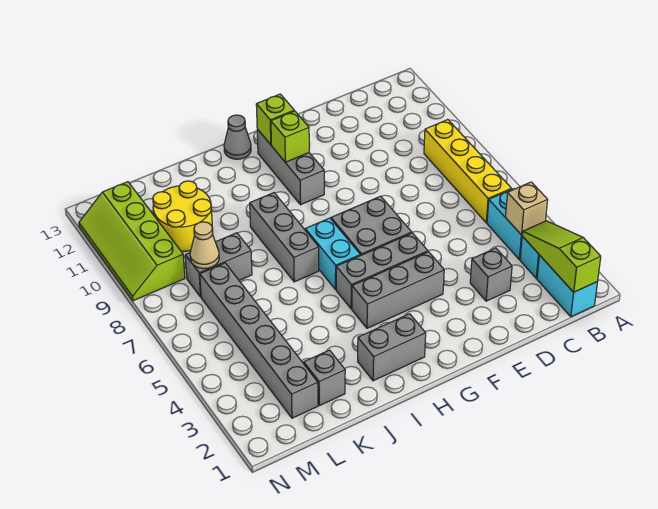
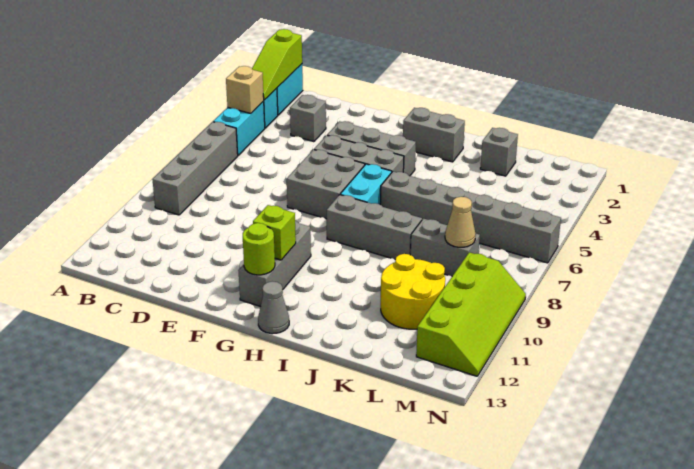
yellow 1x4 brick [424,120,511,223] -> grey 1x4 brick [152,122,238,215]
lime 1x1 brick [256,94,294,145] -> lime 1x1 round brick [243,223,275,275]
grey 1x3 brick [250,193,319,282] -> grey 1x3 brick turned to [327,195,422,259]
grey 1x6 brick [200,263,318,418] -> grey 1x6 brick turned to [380,171,561,263]

